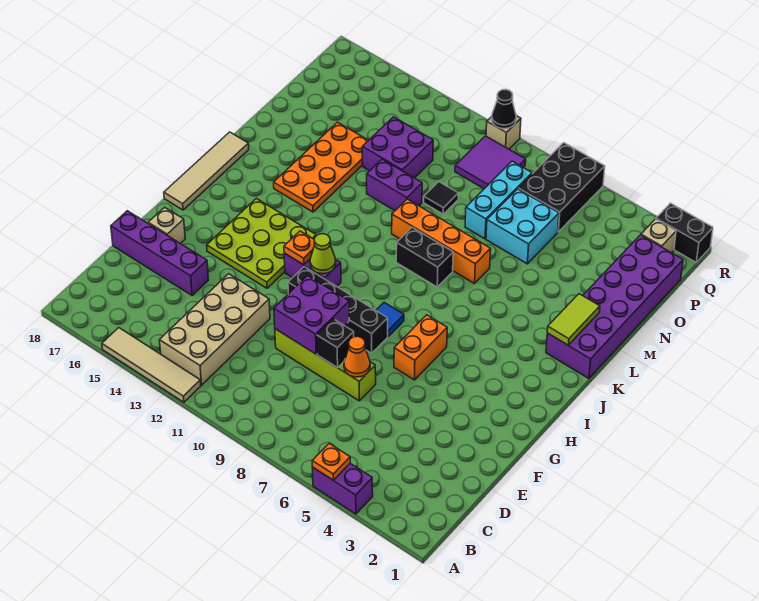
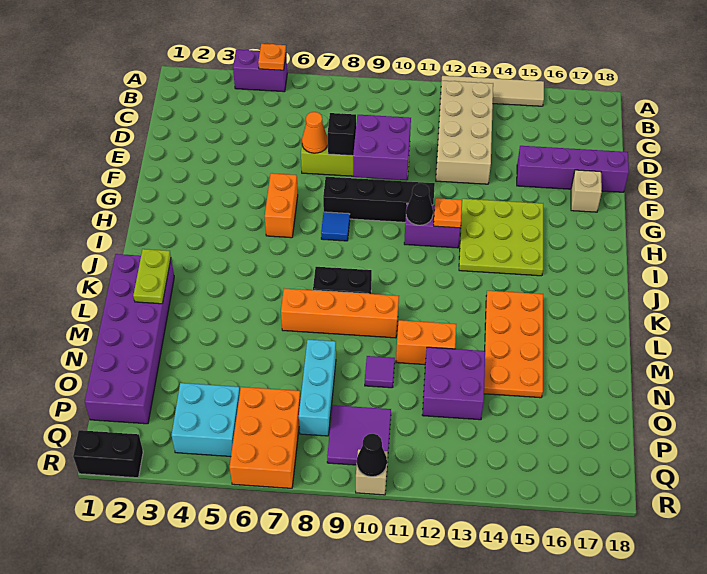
lime 1x1 cone [310,234,336,274] -> black 1x1 cone [406,183,433,225]
tan 1x4 tile [164,132,249,210] -> none
lime 1x2 tile [547,294,600,345] -> lime 1x2 plate [133,249,171,304]
purple 1x2 brick [367,159,422,211] -> orange 1x2 brick [396,320,456,365]
cyan 2x2 brick [486,189,559,264] -> cyan 2x2 brick moved to [172,383,240,456]
black 1x1 tile [424,182,459,214] -> purple 1x1 tile [365,356,395,388]
black 2x3 brick [518,143,605,232] -> orange 2x3 brick [230,387,301,488]
tan 1x1 brick [641,219,676,253] -> none

